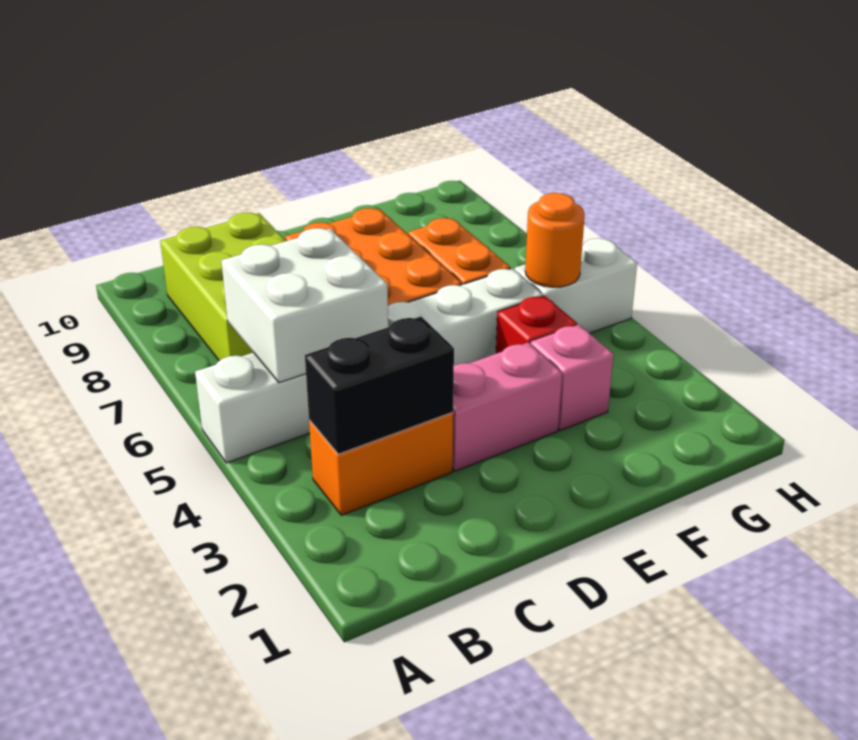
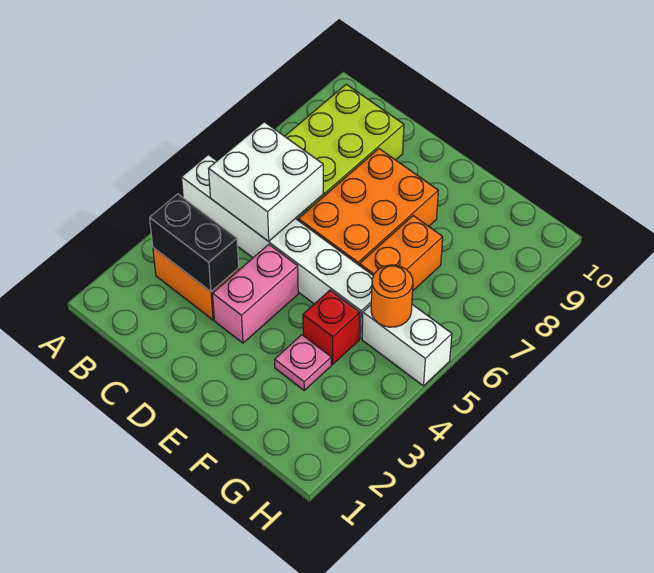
pink 1x2 brick [452,343,562,471] -> pink 1x2 brick turned to [213,244,298,343]
pink 1x1 brick [531,325,614,430] -> pink 1x1 plate [275,335,331,390]

